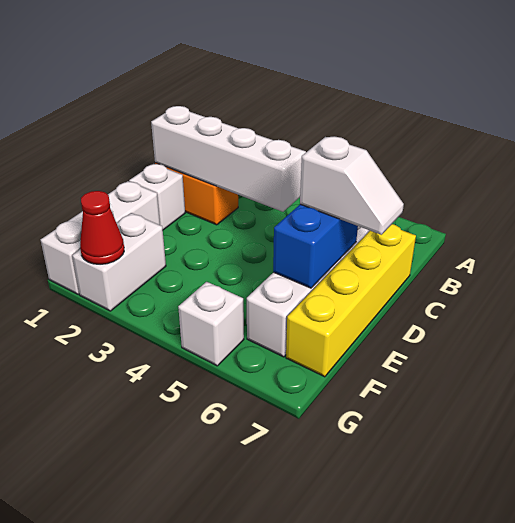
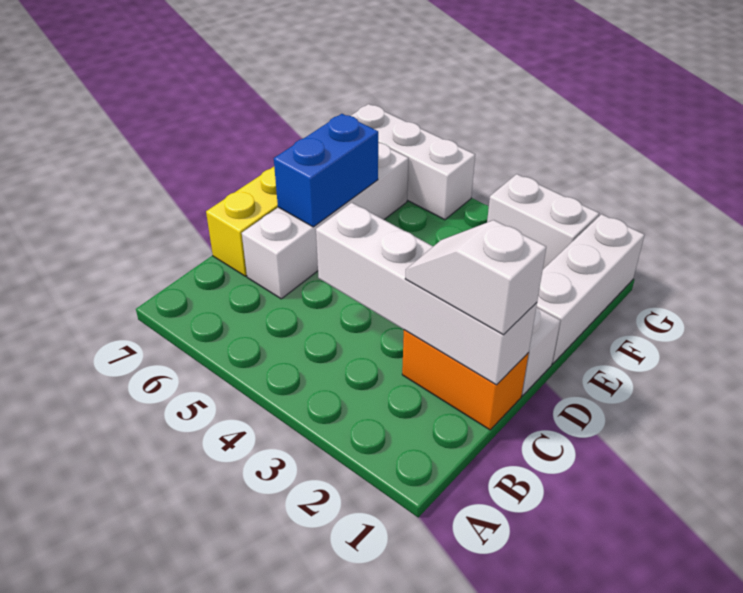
white 1x2 slope [300,136,404,235] -> white 1x2 slope moved to [405,220,546,335]
white 1x2 brick [72,213,166,311] -> white 1x2 brick turned to [487,174,599,269]
red 1x1 cone [80,191,124,264] -> none
white 1x1 brick [178,282,244,366] -> white 1x3 brick [351,104,475,220]

